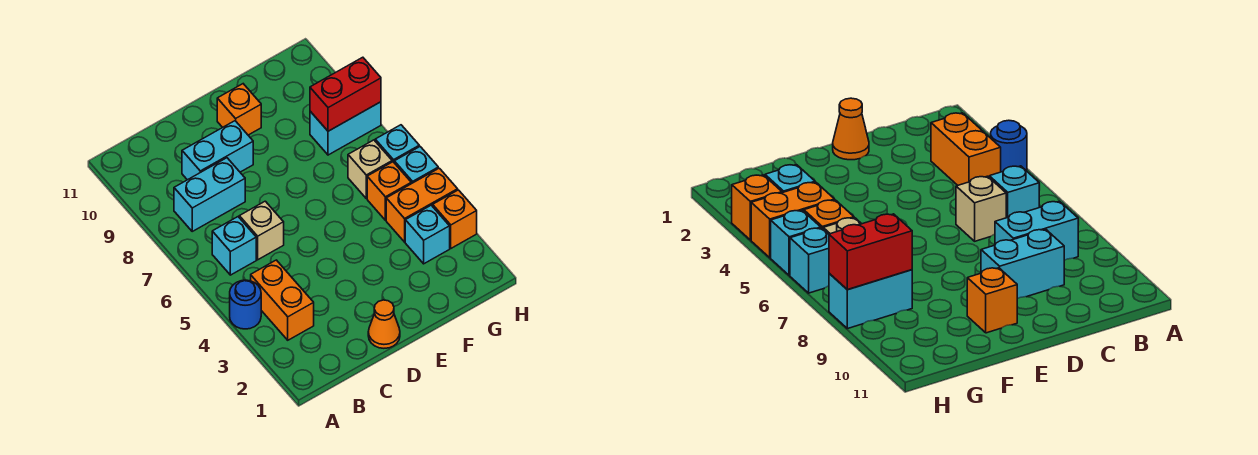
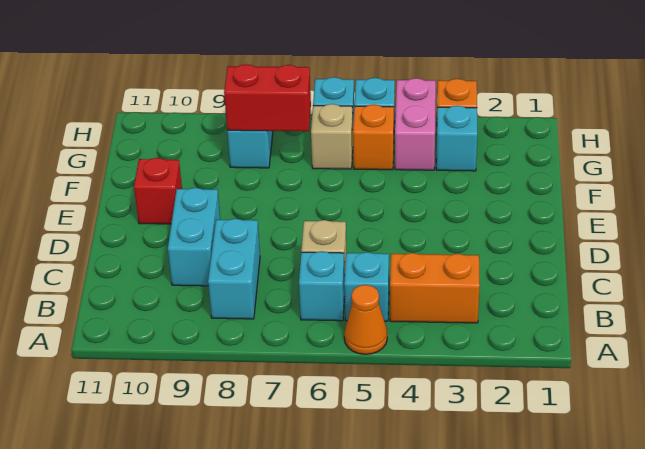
blue 1x1 round brick [230,280,261,329] -> none
none -> cyan 1x1 brick [344,252,389,321]
orange 1x1 cone [368,300,400,348] -> orange 1x1 cone moved to [344,285,387,354]
orange 1x1 brick [217,84,261,135] -> red 1x1 brick [134,158,182,224]
orange 1x2 brick [386,168,458,242] -> pink 1x2 brick [395,78,436,170]
red 1x2 brick [310,57,381,131] -> red 1x2 brick turned to [224,64,311,131]

